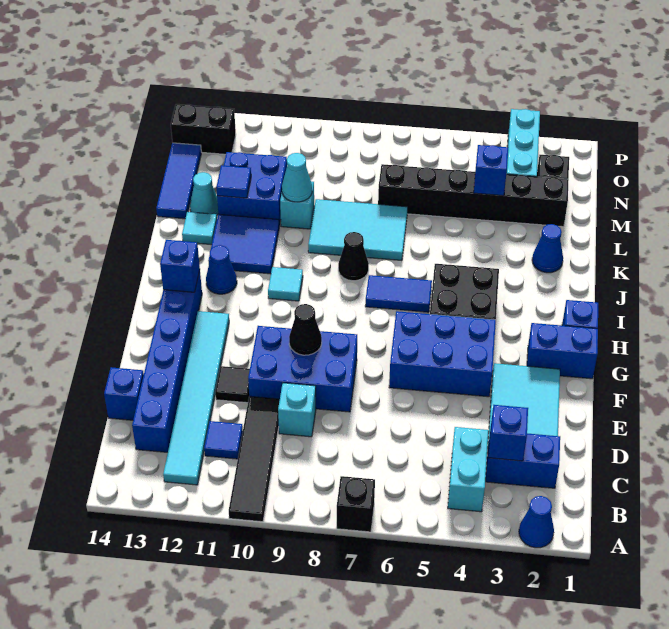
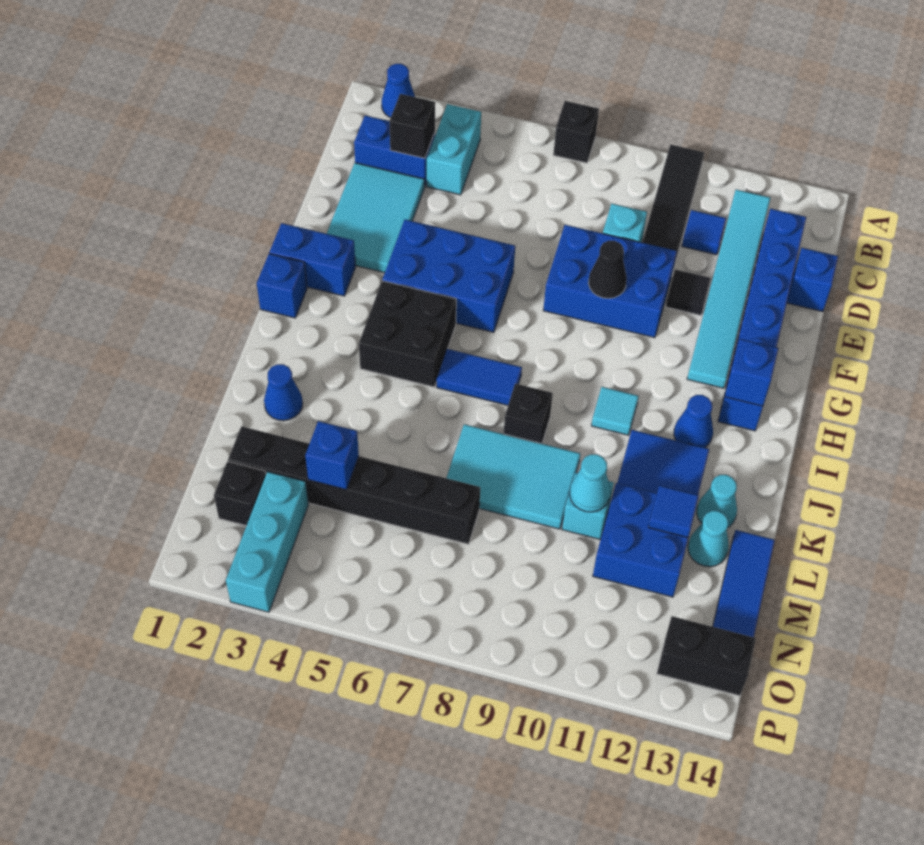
blue 1x1 brick [489,405,528,461] -> black 1x1 brick [389,94,435,158]
black 1x1 cone [338,232,369,281] -> black 1x1 brick [504,384,553,444]
cyan 1x1 tile [182,212,217,245] -> cyan 1x1 cone [697,475,737,527]

